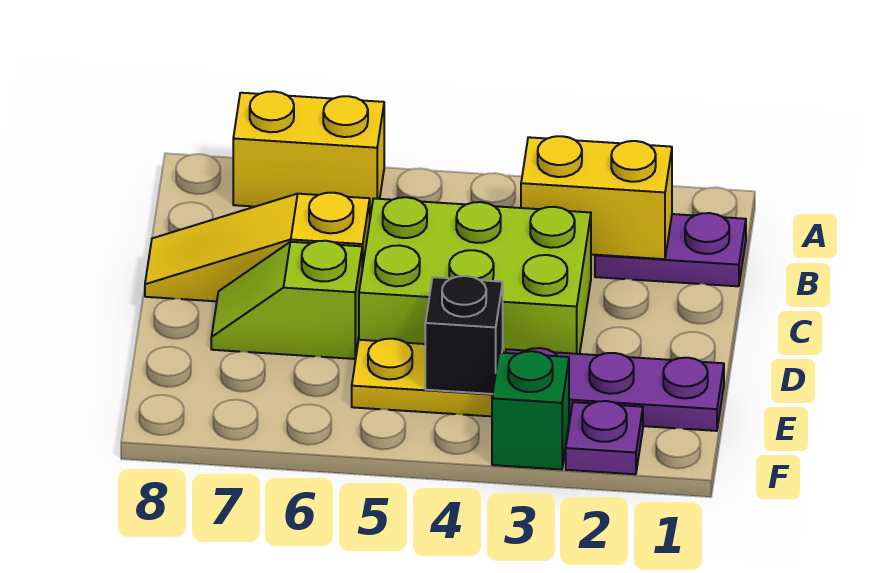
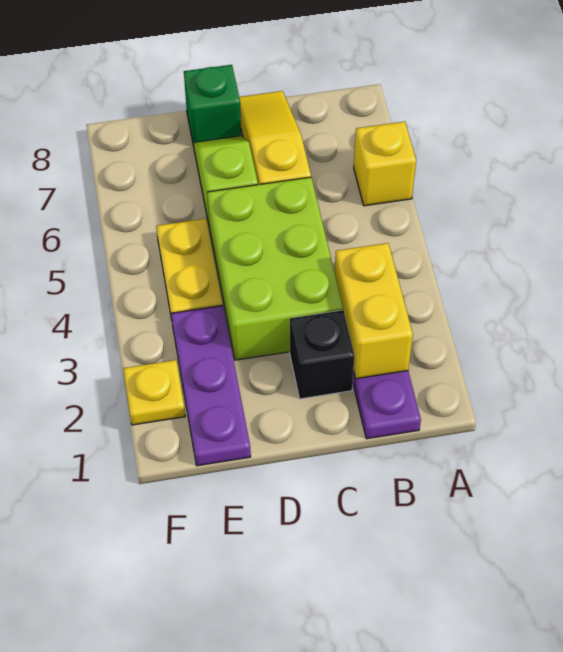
yellow 1x2 brick [233,91,384,214] -> yellow 1x1 brick [354,121,416,206]
black 1x1 brick [425,276,503,394] -> black 1x1 brick moved to [290,310,355,399]
purple 1x1 plate [566,401,643,474] -> yellow 1x1 plate [123,360,185,425]
green 1x1 brick [492,351,569,470] -> green 1x1 brick moved to [184,65,241,146]

